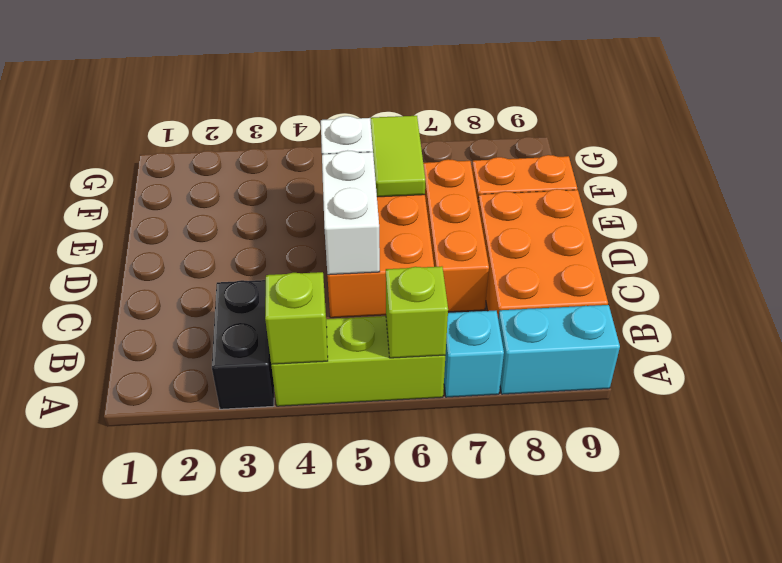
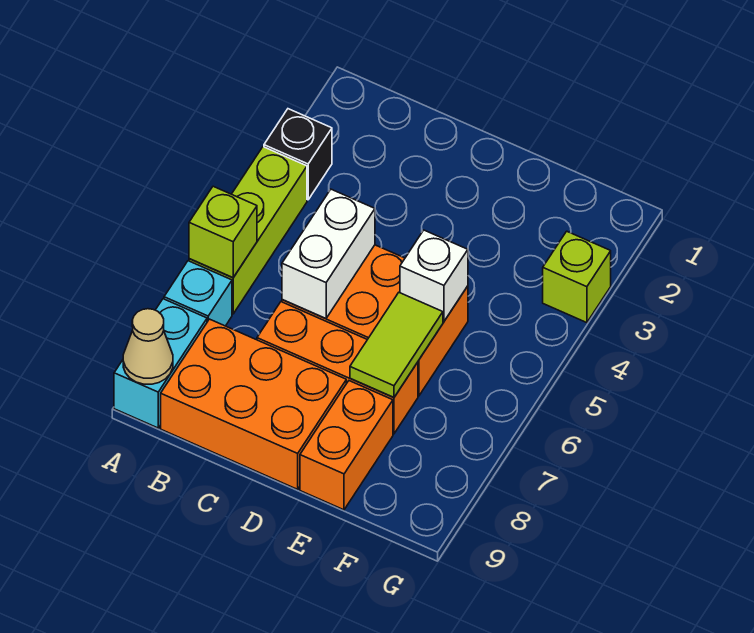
black 1x2 brick [212,280,274,409] -> black 1x1 brick [264,109,332,200]
lime 1x1 brick [265,272,328,364] -> lime 1x1 brick moved to [543,231,611,323]
none -> tan 1x1 cone [123,309,173,384]
white 1x2 brick [322,150,380,275] -> white 1x2 brick turned to [282,189,375,319]
lime 1x2 tile [371,116,425,197] -> lime 1x2 tile turned to [350,293,443,398]

